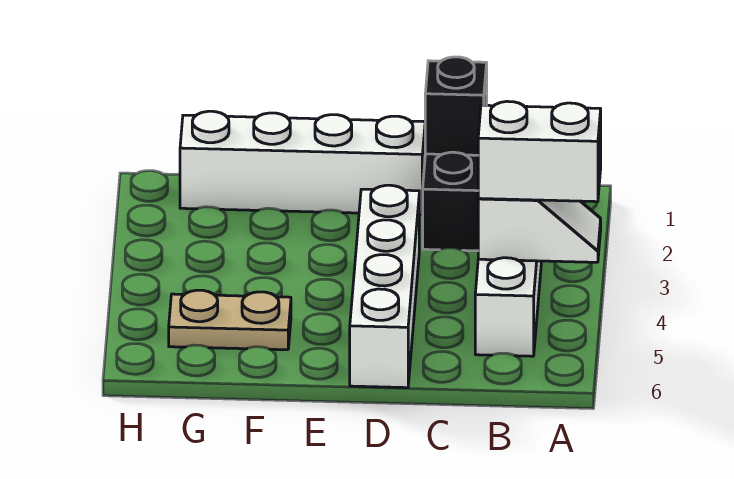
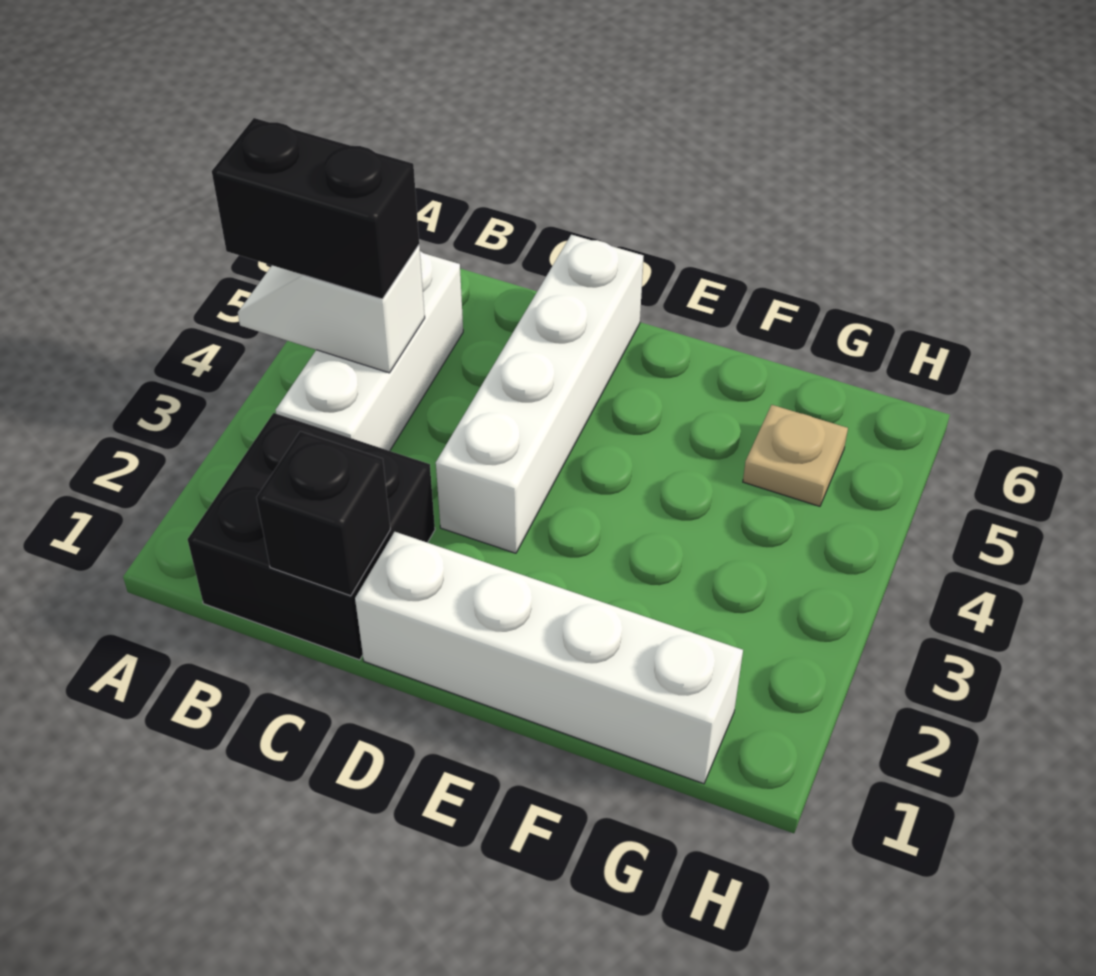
white 1x2 brick [478,101,601,202] -> black 1x2 brick [212,118,419,299]
tan 1x2 plate [169,290,291,350] -> tan 1x1 plate [743,405,848,506]

